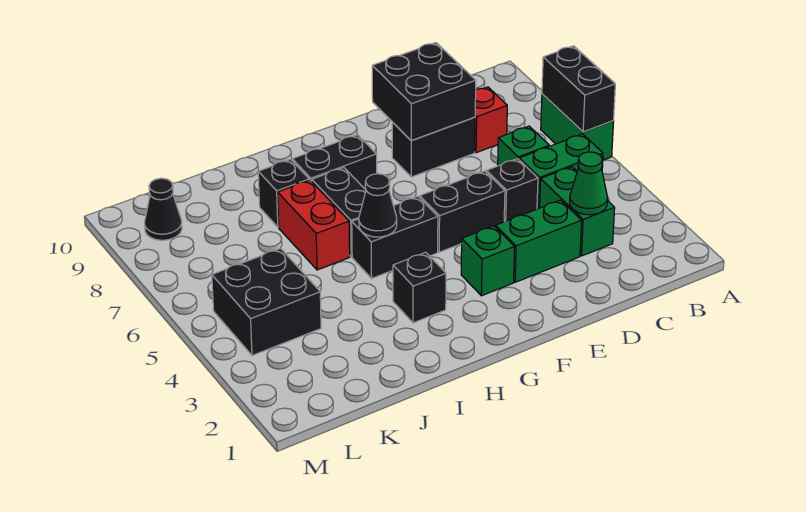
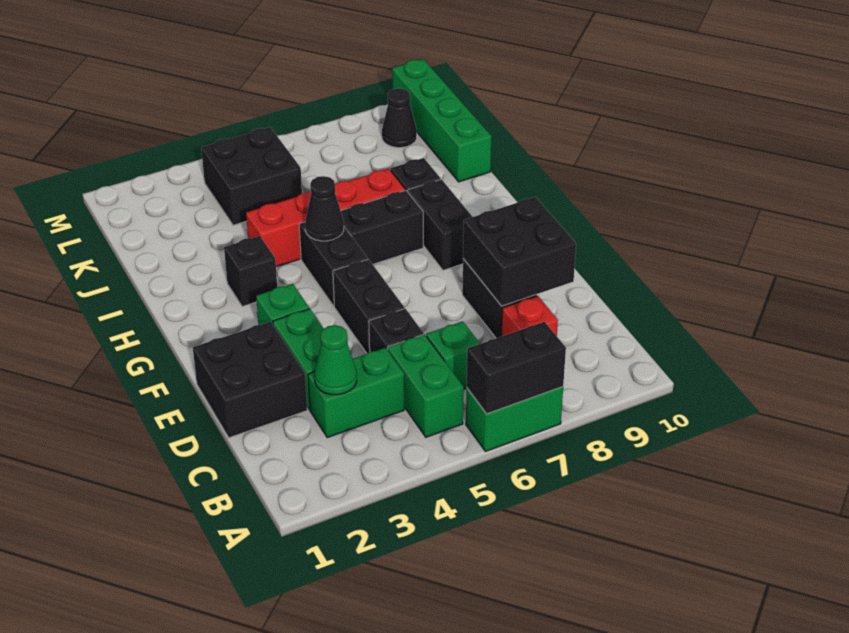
none -> black 2x2 brick [193,322,307,438]
red 1x2 brick [278,180,350,270] -> red 1x4 brick [246,169,405,267]
none -> green 1x4 brick [392,59,491,182]

